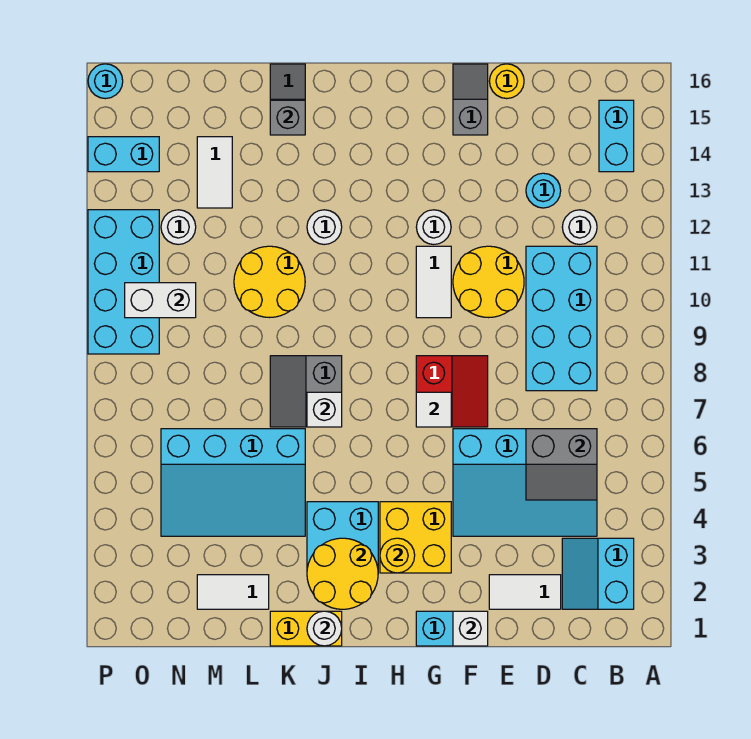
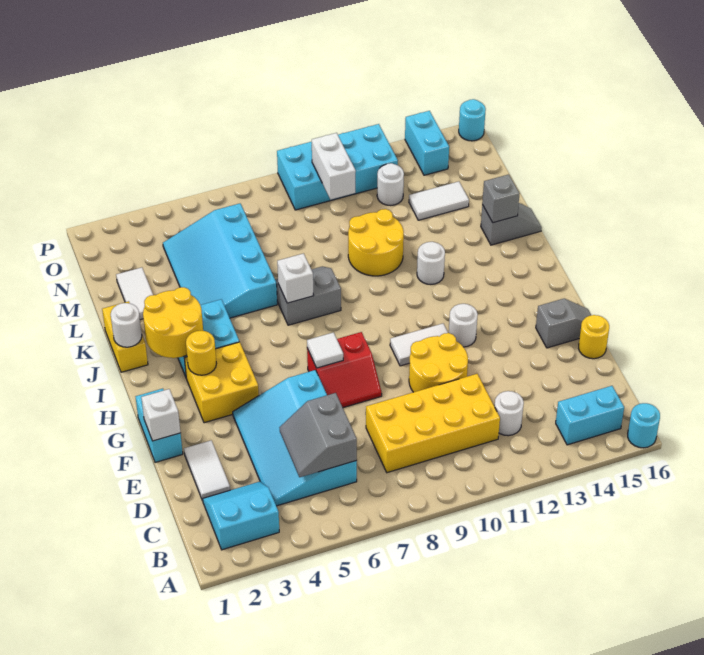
cyan 2x4 brick [526,246,597,391] -> yellow 2x4 brick [366,374,500,473]
cyan 1x1 round brick [526,173,561,208] -> cyan 1x1 round brick moved to [628,403,660,448]

